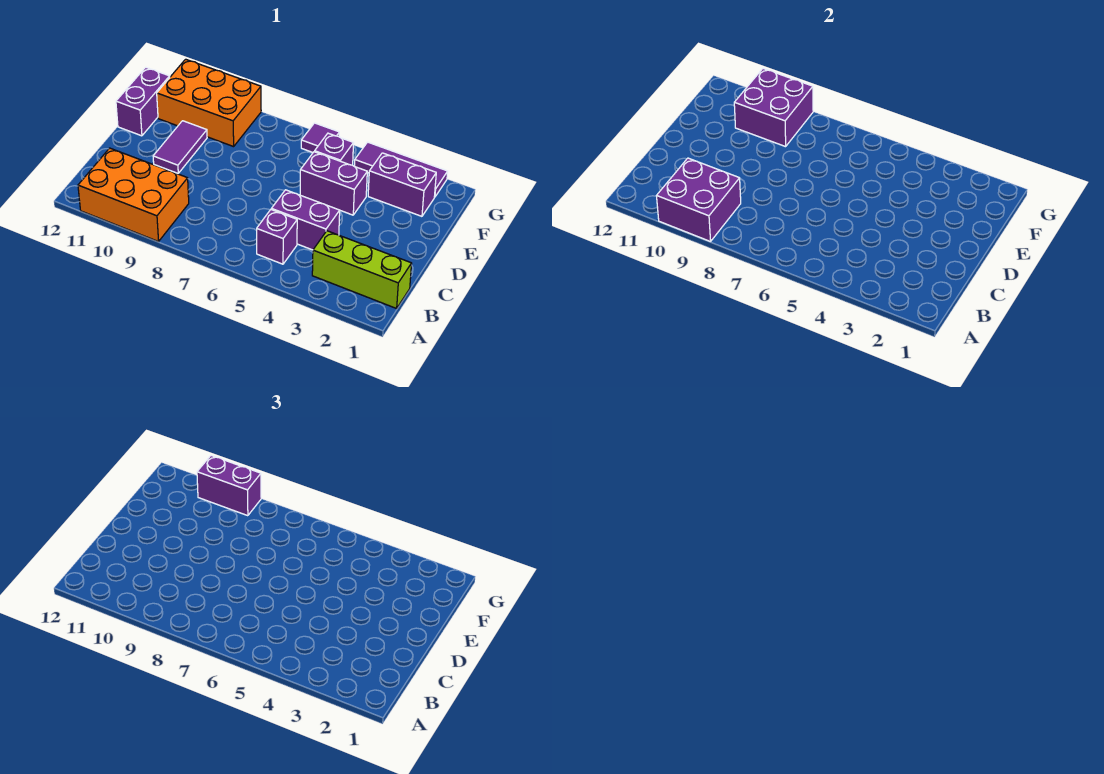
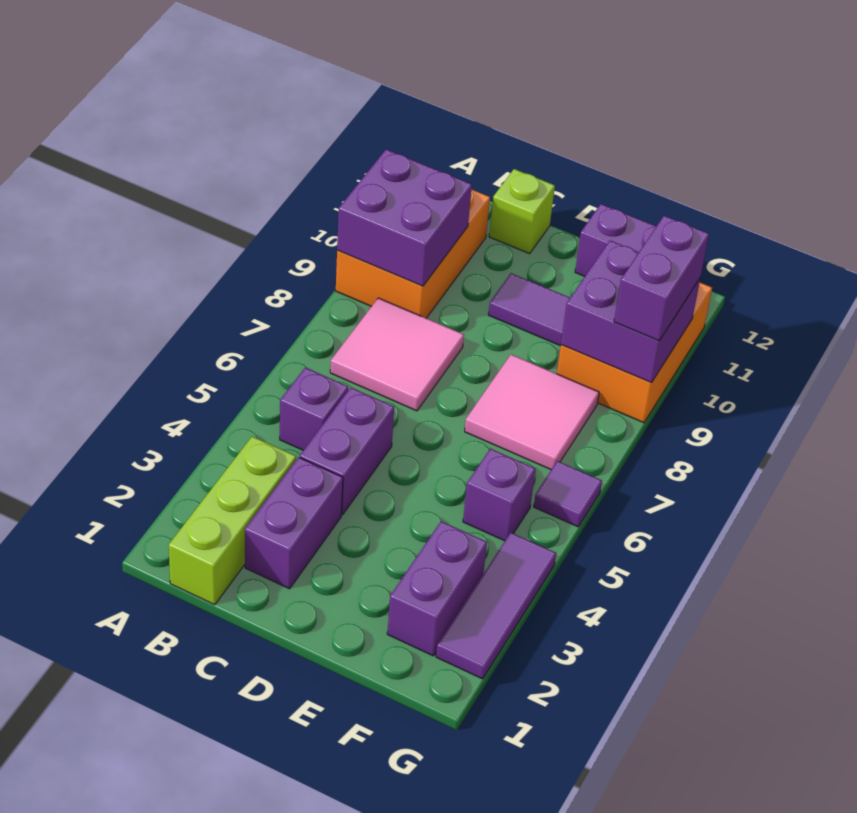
none -> pink 2x2 tile [330,298,464,411]
none -> lime 1x1 brick [489,169,555,254]
purple 1x2 brick [300,152,367,215] -> purple 1x2 brick moved to [245,457,343,589]
none -> pink 2x2 tile [465,355,599,470]

